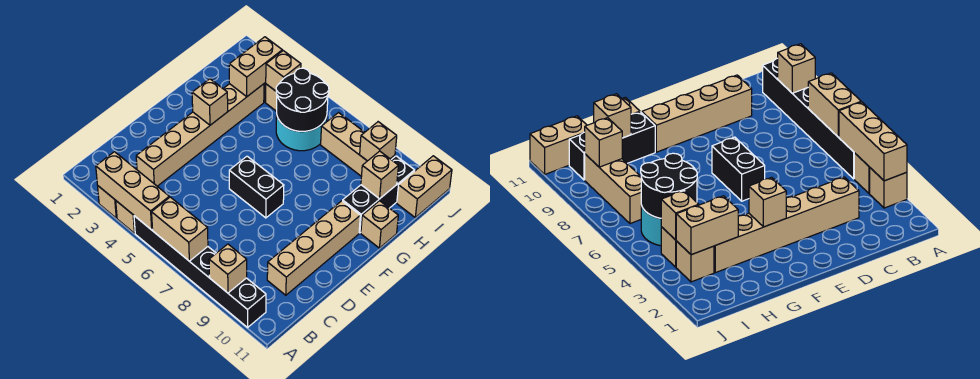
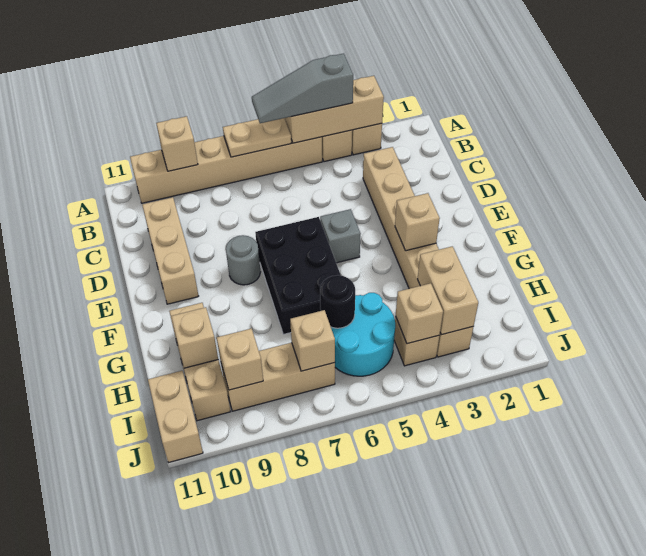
none -> grey 1x3 slope [252,53,353,123]
black 1x6 brick [134,216,266,327] -> tan 1x6 brick [130,136,322,203]
tan 1x2 brick [152,197,208,261] -> tan 1x2 plate [223,118,291,157]
tan 1x4 brick [267,201,360,295] -> tan 1x3 brick [142,197,198,304]
none -> grey 1x1 brick [320,209,361,263]
black 1x2 brick [229,156,284,218] -> black 2x3 brick [255,217,341,334]
none -> grey 1x1 round brick [226,235,260,285]
black 1x3 brick [343,156,415,233] -> tan 1x3 brick [169,303,231,421]
tan 1x1 brick [361,201,398,248] -> tan 1x1 brick moved to [290,310,335,371]
black 2x2 round brick [276,68,329,131] -> black 1x1 round brick [320,275,355,328]

